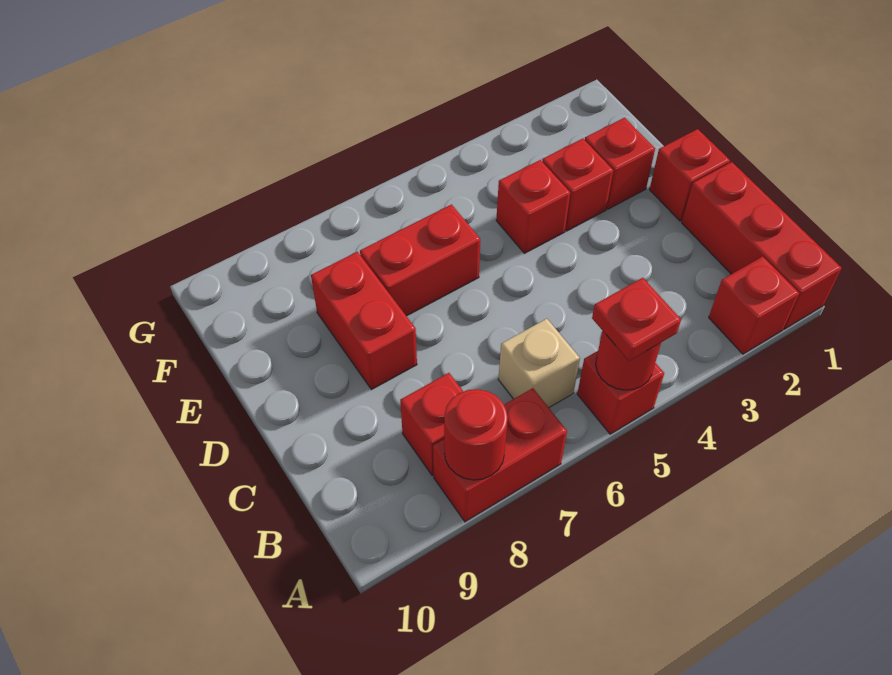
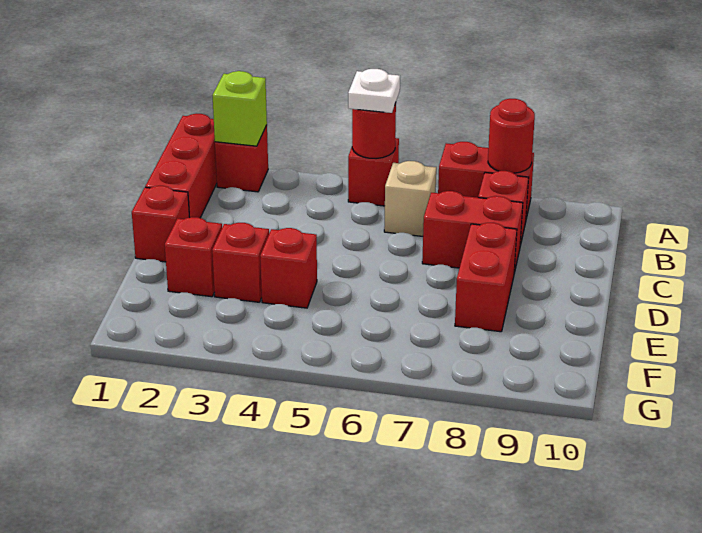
none -> lime 1x1 brick [212,71,267,146]
red 1x1 plate [592,278,681,361] -> white 1x1 plate [348,69,400,113]
red 1x2 brick [360,205,480,316] -> red 1x2 brick moved to [422,191,523,273]

